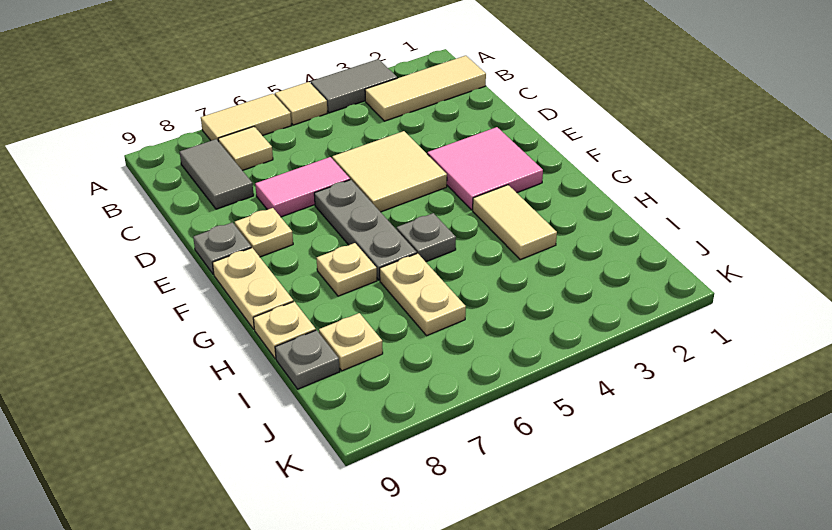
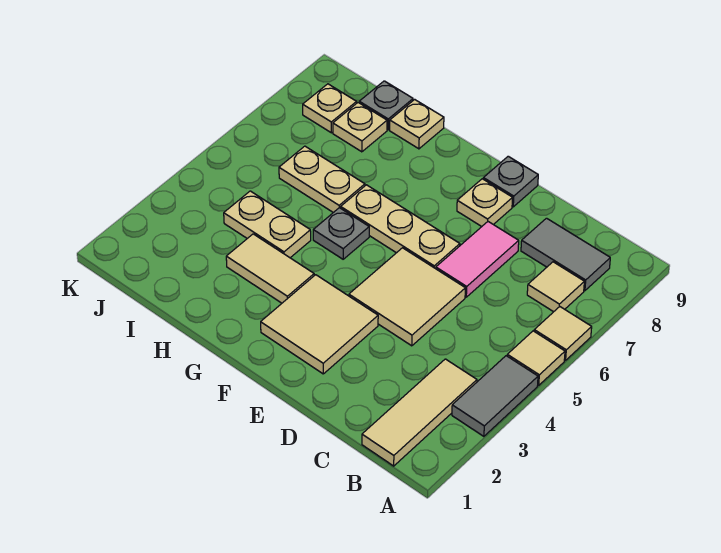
tan 1x2 tile [201,94,291,142] -> tan 1x1 tile [534,307,592,360]
pink 2x2 tile [427,127,543,210] -> tan 2x2 tile [261,275,378,374]
grey 1x3 plate [314,180,417,280] -> tan 1x3 plate [341,185,460,269]
tan 1x2 plate [213,248,293,329] -> tan 1x2 plate moved to [224,191,311,258]
tan 1x1 plate [317,243,377,296] -> tan 1x1 plate moved to [303,84,357,133]

